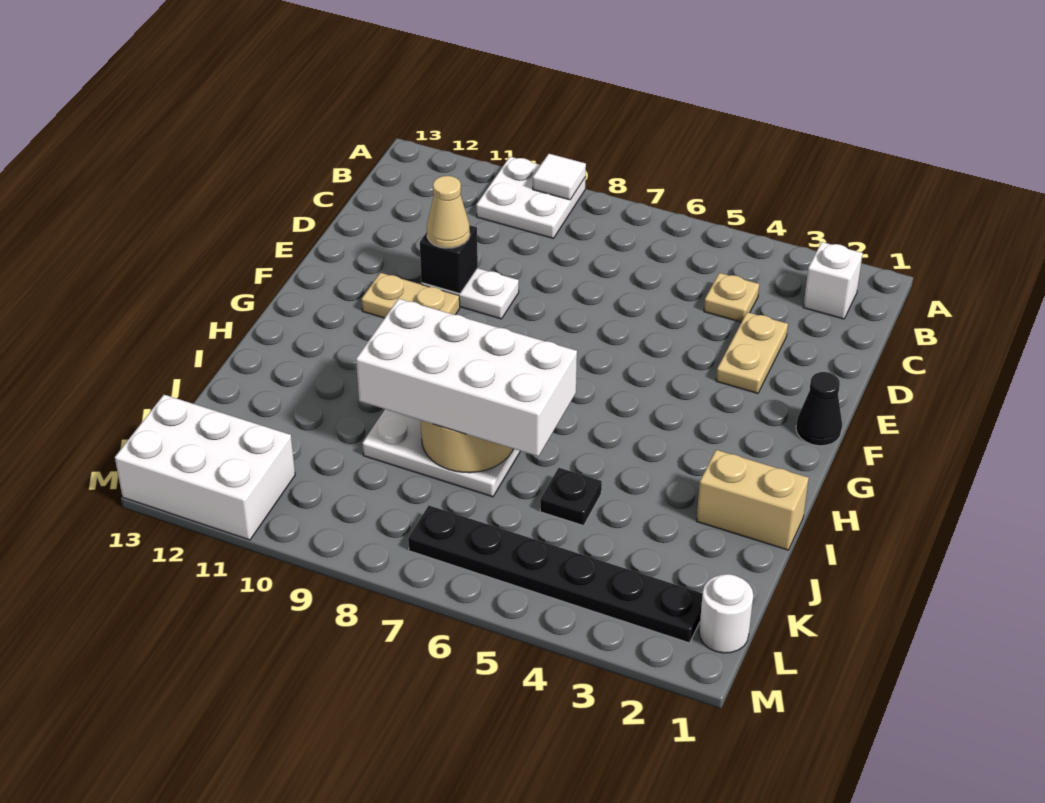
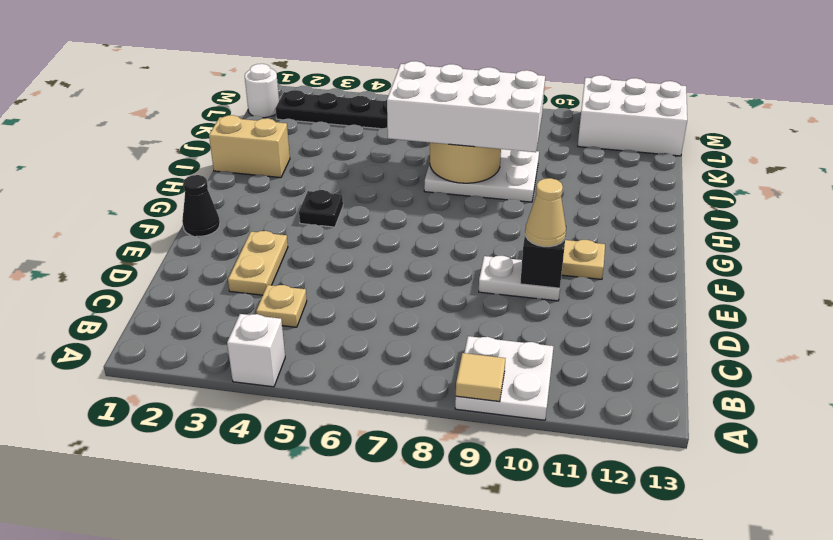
white 1x1 tile [533,154,586,200] -> tan 1x1 tile [456,353,505,402]
white 1x1 brick [803,242,863,319] -> white 1x1 brick moved to [227,314,285,387]
black 1x1 plate [540,468,602,526] -> black 1x1 plate moved to [299,190,343,227]

